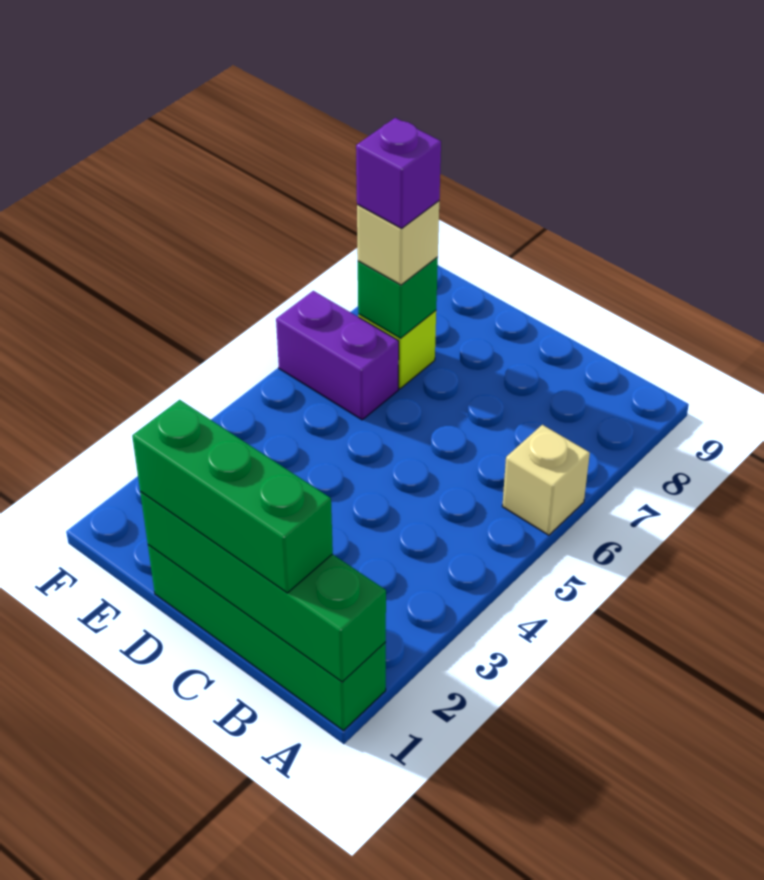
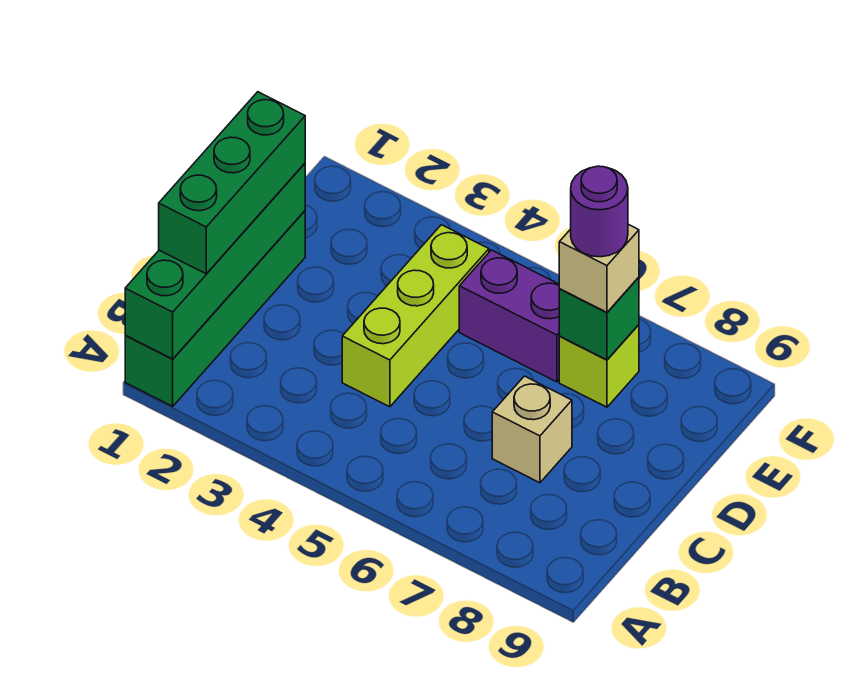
tan 1x1 brick [502,425,590,535] -> tan 1x1 brick moved to [492,376,572,483]
none -> lime 1x3 brick [342,225,489,407]
purple 1x2 brick [276,291,399,420] -> purple 1x2 brick turned to [459,250,560,382]
purple 1x1 brick [356,118,441,229] -> purple 1x1 round brick [571,166,628,257]

